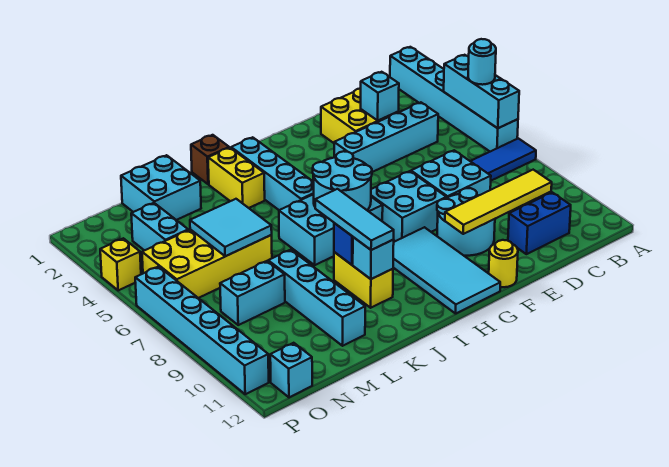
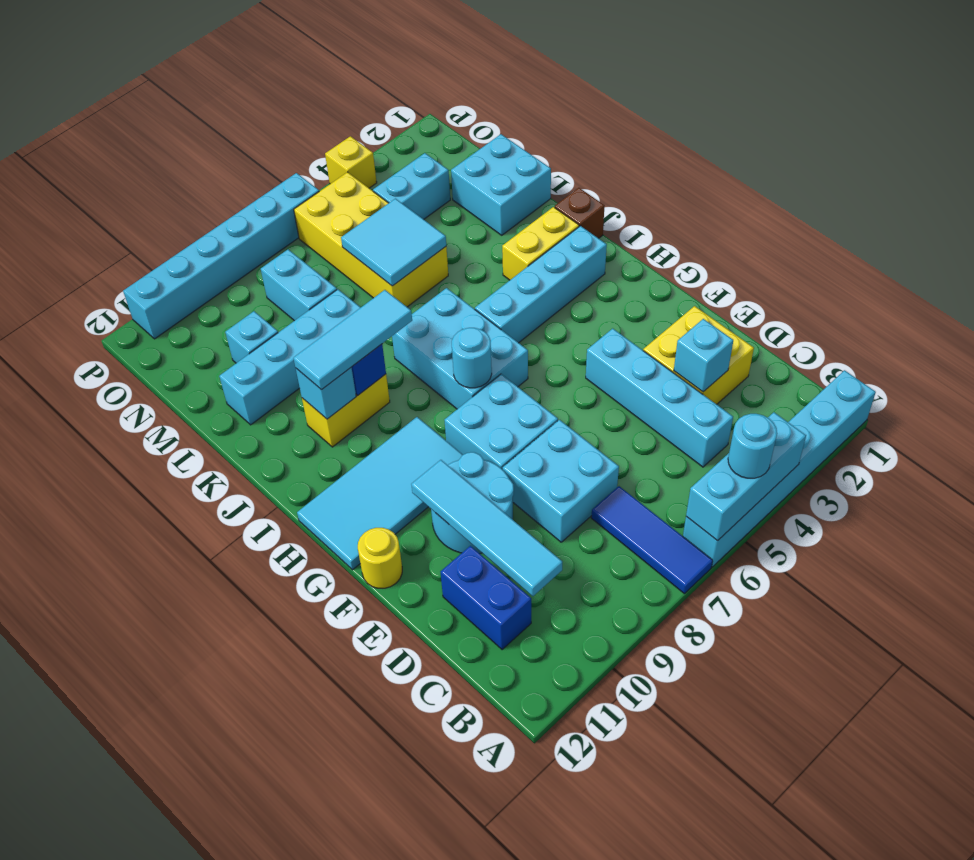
yellow 1x4 tile [445,170,552,234] -> cyan 1x4 tile [411,460,562,596]
cyan 2x2 round brick [313,151,372,210] -> cyan 1x1 round brick [452,328,492,388]
cyan 1x1 brick [270,343,312,397] -> cyan 1x1 brick moved to [225,311,278,363]

